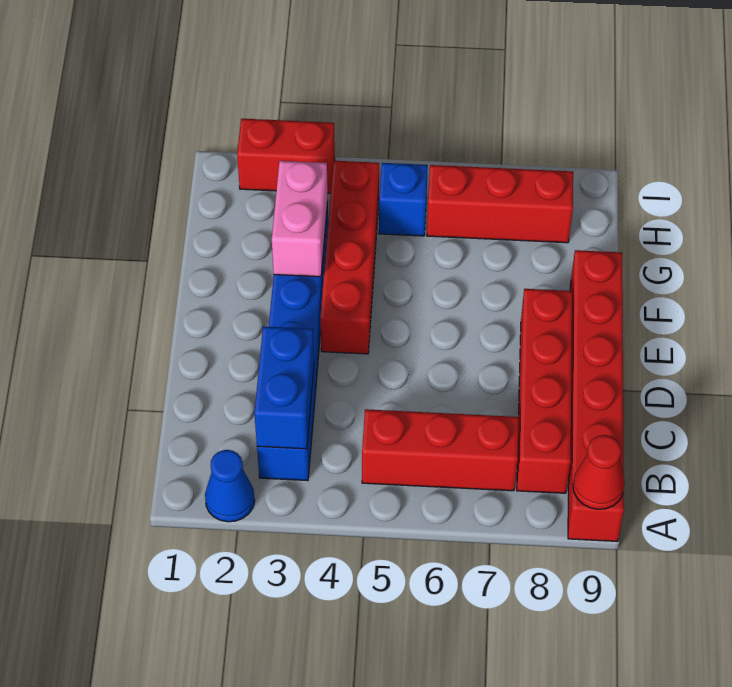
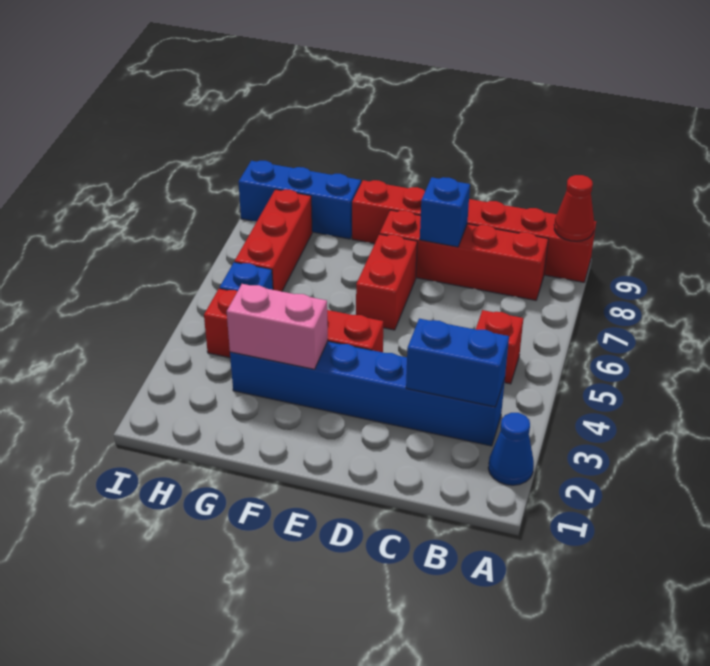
red 1x3 brick [362,409,519,491] -> red 1x1 brick [476,310,523,384]
none -> blue 1x1 brick [420,177,470,247]
none -> blue 1x3 brick [238,161,361,239]
red 1x2 brick [237,119,335,193] -> red 1x2 brick moved to [356,234,417,330]

